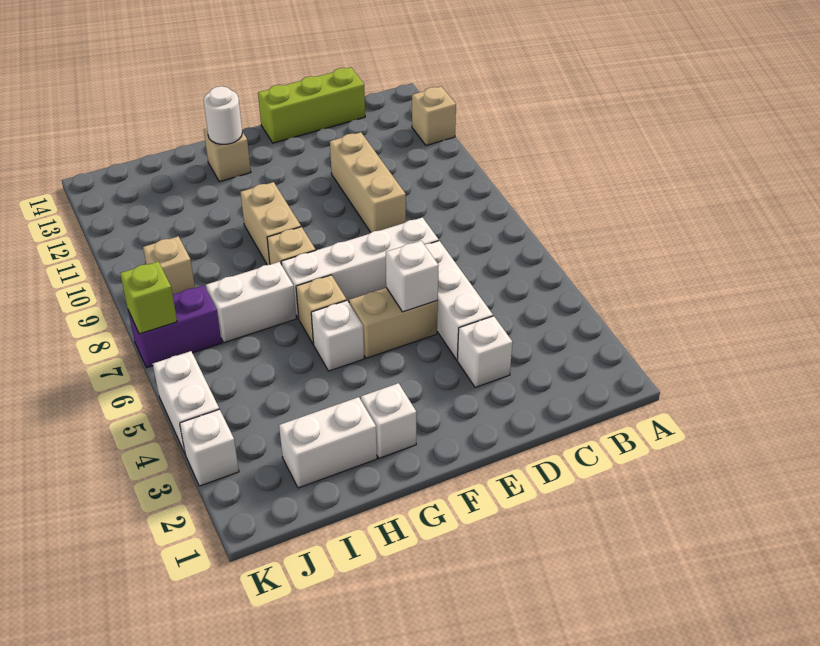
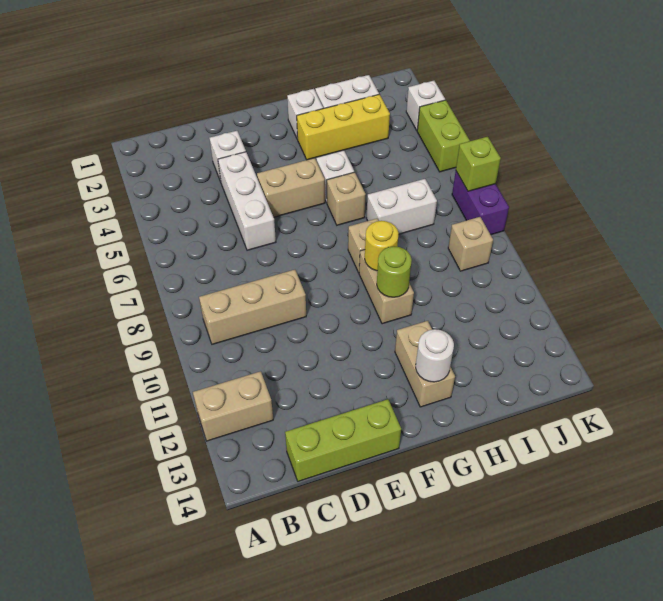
tan 1x1 brick [412,86,456,145] -> tan 1x2 brick [193,371,273,441]
white 1x4 brick [281,217,439,318] -> none
tan 1x3 brick [330,132,406,232] -> tan 1x3 brick turned to [199,270,306,344]
white 1x1 brick [386,241,438,312] -> none
none -> yellow 1x3 brick [297,94,390,160]
none -> yellow 1x1 round brick [365,221,399,271]
none -> lime 1x1 round brick [377,246,412,297]
tan 1x1 brick [204,129,251,182] -> tan 1x2 brick [395,321,455,407]
purple 1x2 brick [128,285,222,368] -> purple 1x2 brick turned to [452,172,509,235]
white 1x2 brick [153,351,219,453] -> lime 1x2 brick [417,100,470,172]

